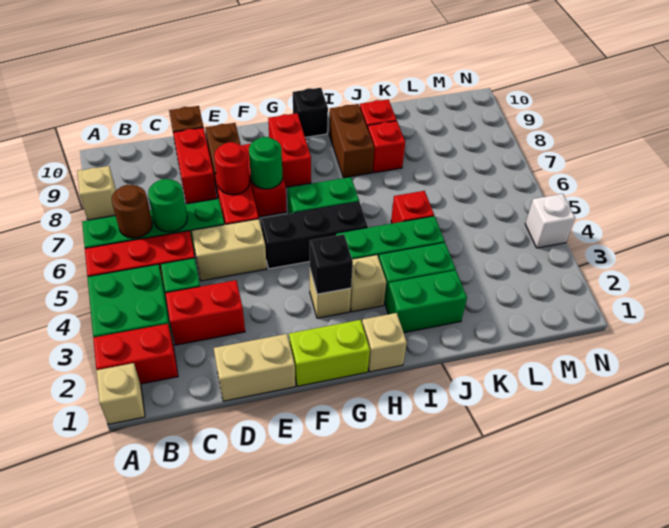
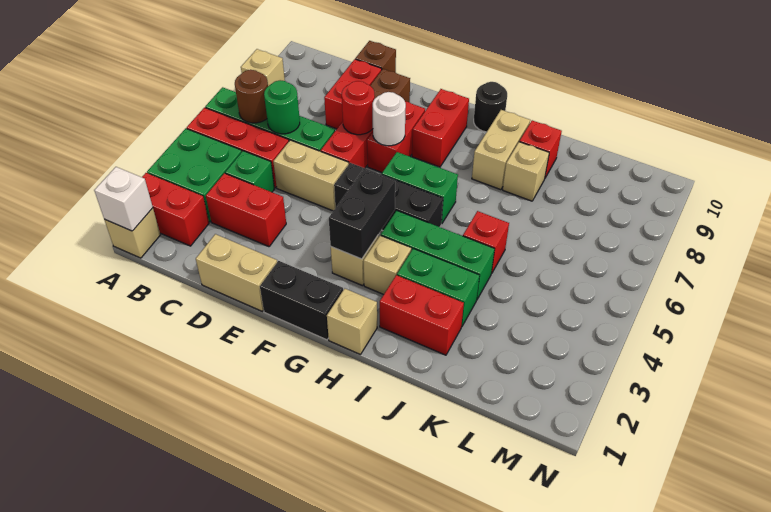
lime 1x2 brick [289,320,370,386] -> black 1x2 brick [260,261,343,340]
green 1x1 round brick [249,137,283,189] -> white 1x1 round brick [373,92,406,146]
black 1x1 brick [310,234,353,294] -> black 1x2 brick [329,169,395,259]
black 1x1 brick [293,88,328,137] -> black 1x1 round brick [474,82,507,132]
green 1x2 brick [386,270,467,333] -> red 1x2 brick [380,275,464,355]
brown 1x2 brick [329,104,374,178] -> tan 1x2 brick [472,110,530,190]
red 1x1 brick [368,121,405,173] -> tan 1x1 brick [503,142,549,201]
white 1x1 brick [525,194,575,248] -> white 1x1 brick moved to [94,167,153,231]

